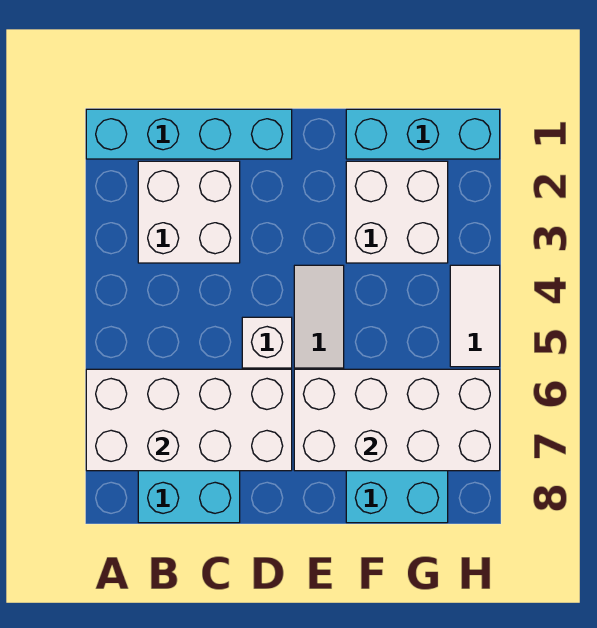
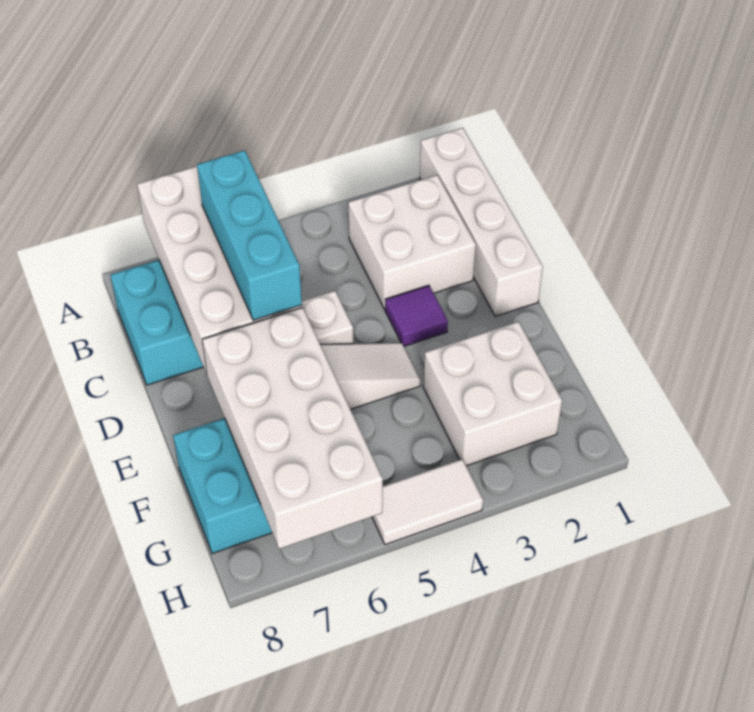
cyan 1x4 brick [86,109,292,159] -> white 1x4 brick [420,128,543,316]
none -> purple 1x1 tile [385,286,448,346]
cyan 1x3 brick [346,109,500,159] -> cyan 1x3 brick moved to [197,150,302,320]

